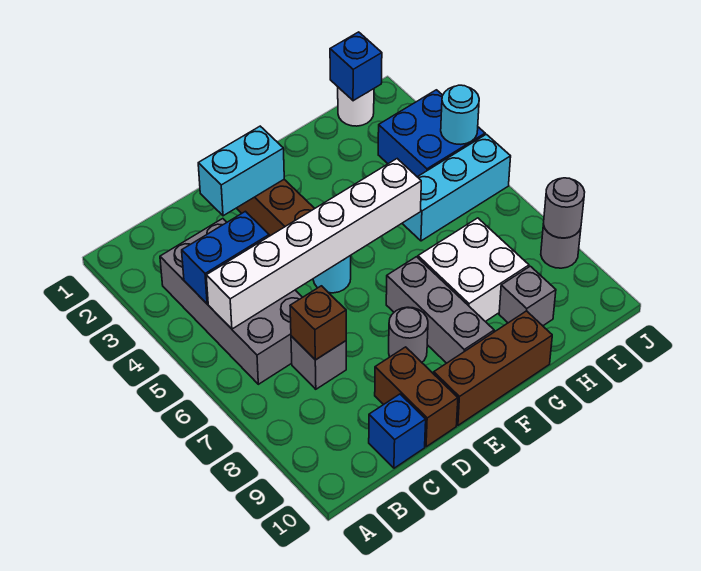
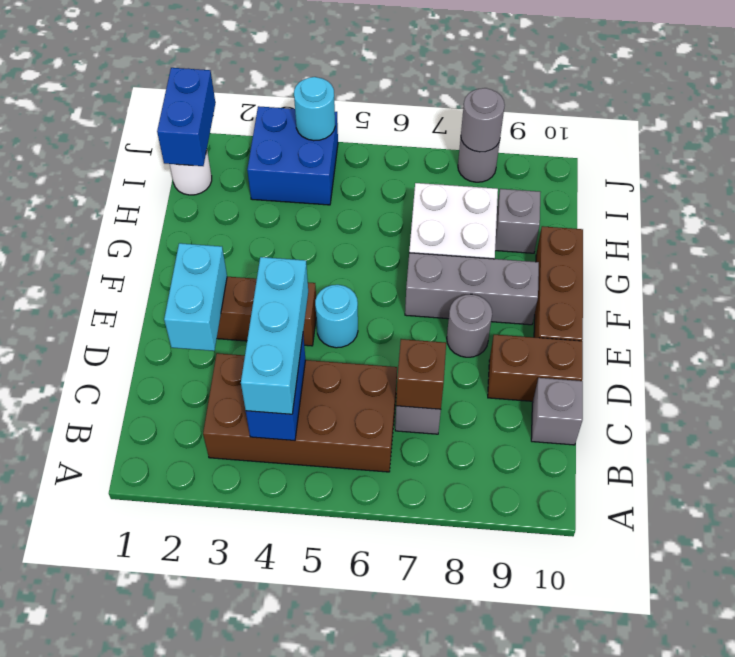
grey 2x4 brick [160,219,302,384] -> brown 2x4 brick [203,353,397,472]
white 1x6 brick [206,159,421,329] -> none
blue 1x1 brick [369,394,426,468] -> grey 1x1 brick [531,378,583,445]
cyan 1x3 brick [402,134,511,241] -> cyan 1x3 brick moved to [241,257,308,414]
blue 1x1 brick [330,32,382,101] -> blue 1x2 brick [157,68,215,166]

